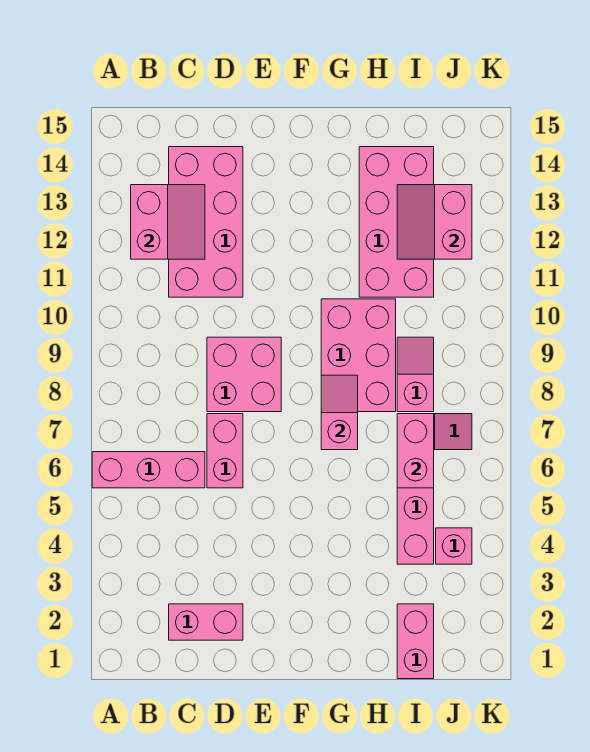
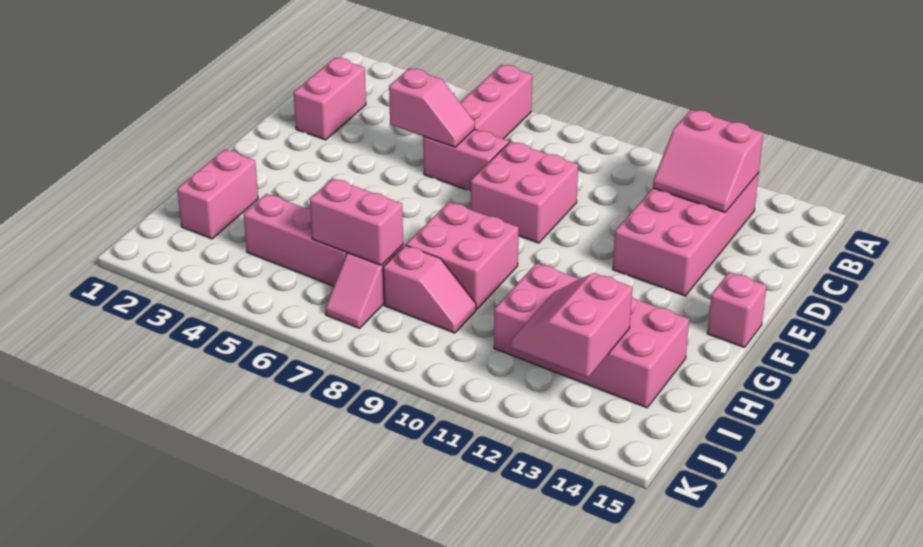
pink 2x4 brick [169,147,243,297] -> pink 2x4 brick turned to [613,173,759,296]
pink 1x2 slope [321,375,358,450] -> pink 1x2 slope moved to [389,68,475,147]
pink 2x3 brick [321,299,396,412] -> pink 2x2 brick [406,202,519,310]
pink 1x2 brick [397,604,434,679] -> pink 1x2 brick turned to [177,149,258,239]
pink 2x2 slope [397,185,472,259] -> pink 2x2 slope turned to [511,273,632,378]
pink 1x1 brick [436,528,472,564] -> pink 1x1 brick moved to [707,272,766,347]

